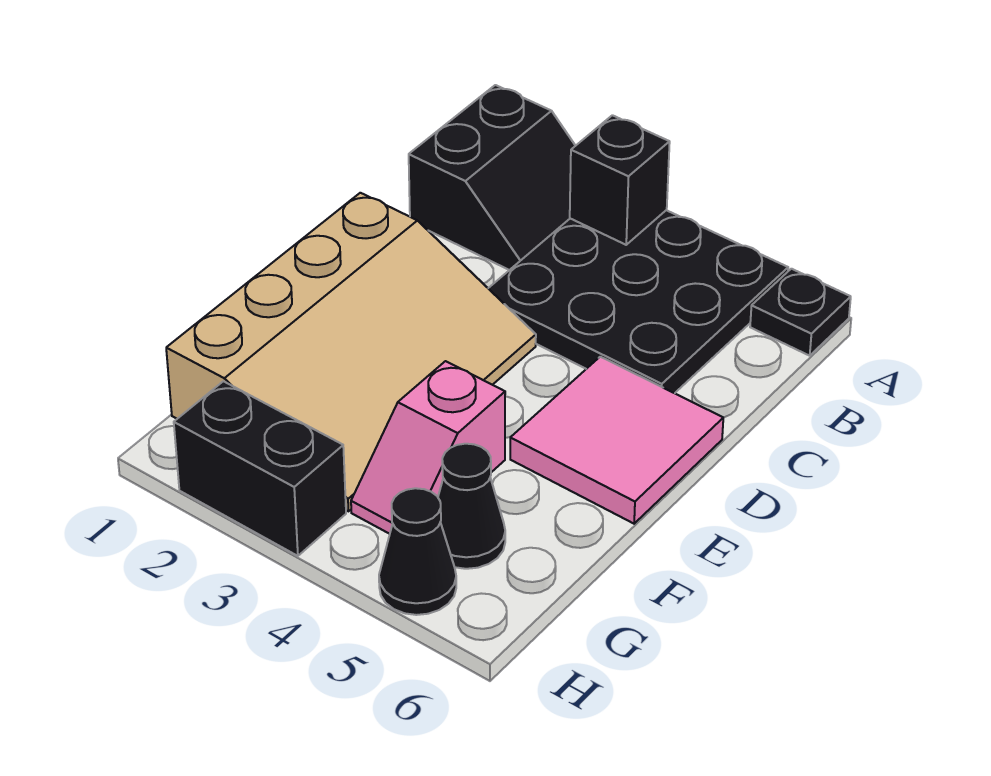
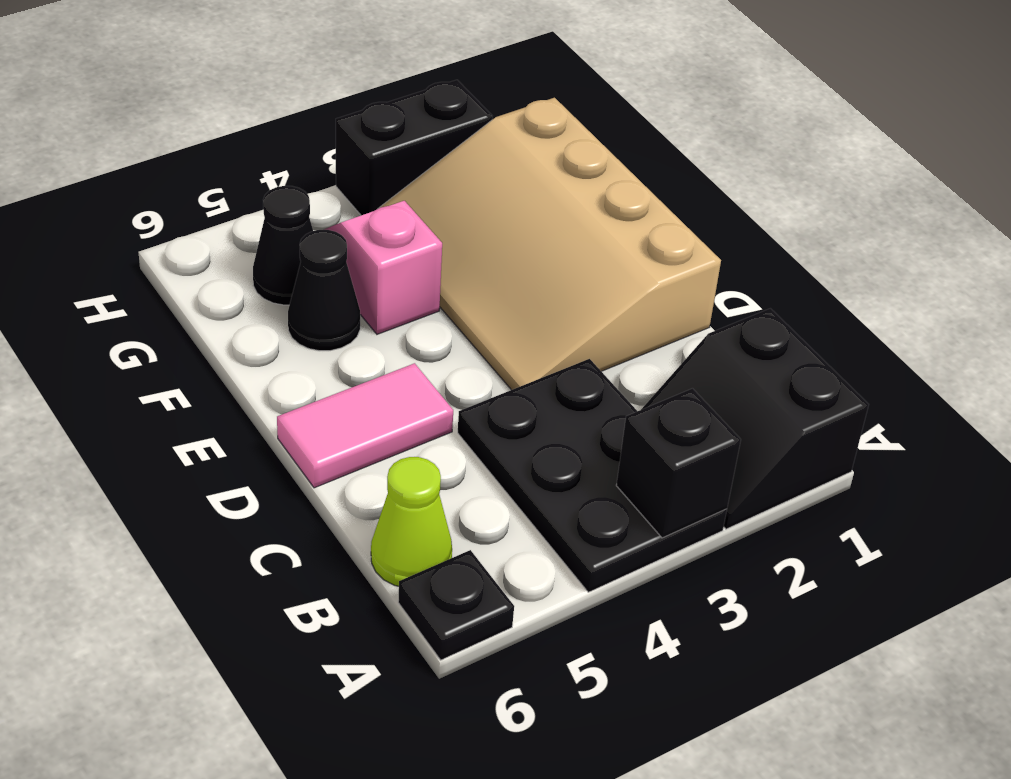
black 3x3 plate [488,210,788,393] -> black 2x3 plate [458,359,727,592]
none -> lime 1x1 cone [371,457,452,586]
pink 2x2 tile [510,357,723,524] -> pink 1x2 tile [277,363,453,488]
black 1x1 cone [379,488,456,615] -> black 1x1 cone moved to [288,230,360,351]

